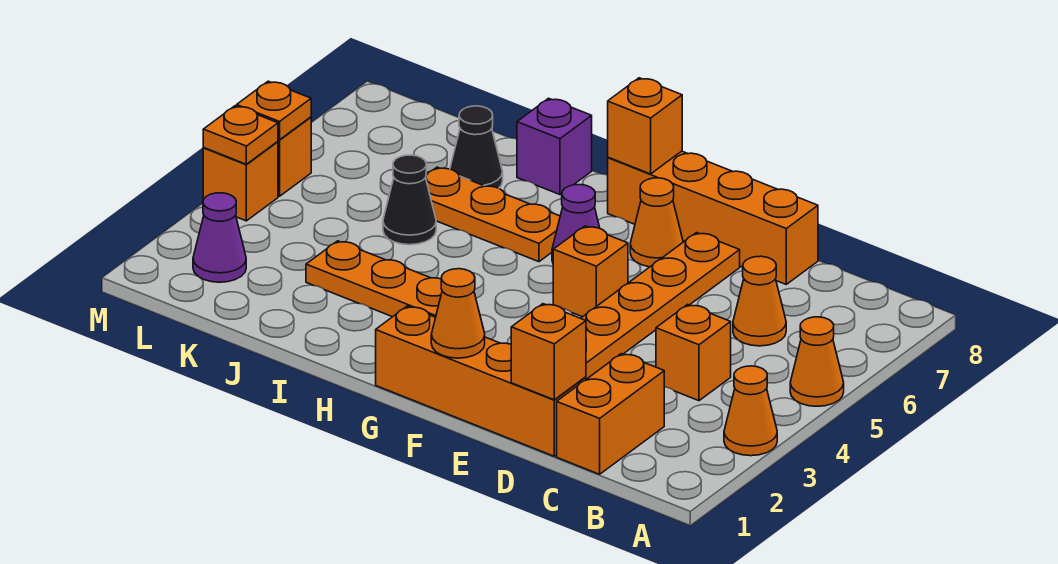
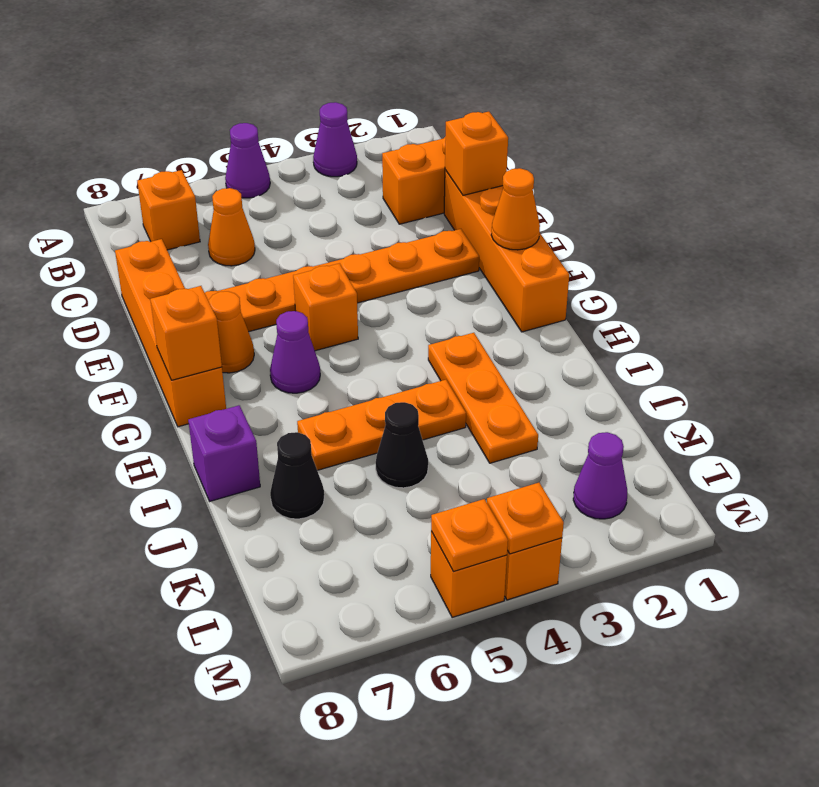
orange 1x1 cone [724,366,777,456] -> purple 1x1 cone [313,102,357,177]
orange 1x1 cone [790,317,844,406] -> purple 1x1 cone [225,123,270,198]
orange 1x1 brick [656,304,731,401] -> orange 1x1 brick moved to [137,170,200,250]
orange 1x3 plate [426,167,560,262] -> orange 1x3 plate turned to [297,380,466,470]

